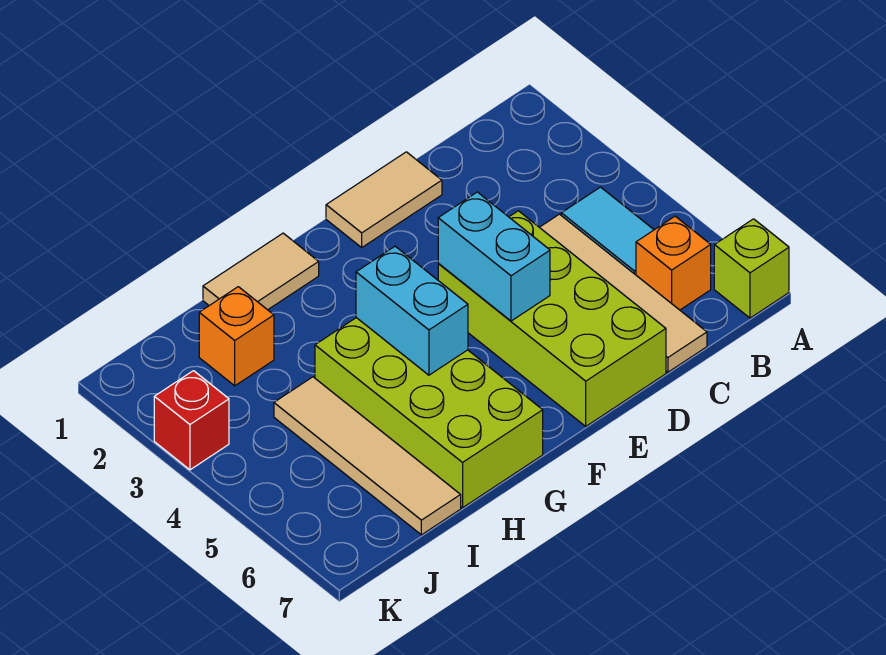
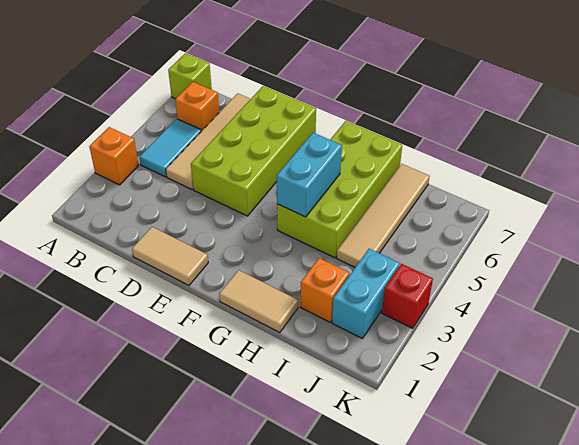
none -> orange 1x1 brick [89,127,139,185]
cyan 1x2 brick [438,192,550,321] -> cyan 1x2 brick moved to [332,249,400,339]

